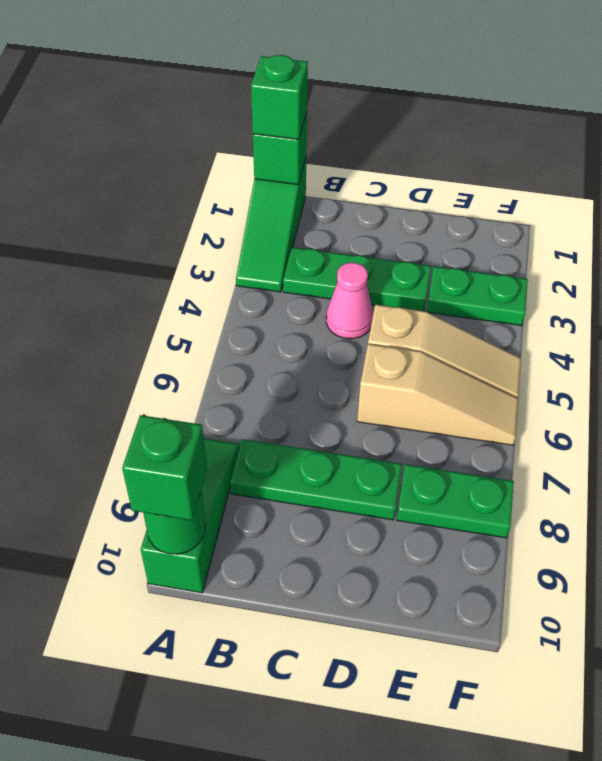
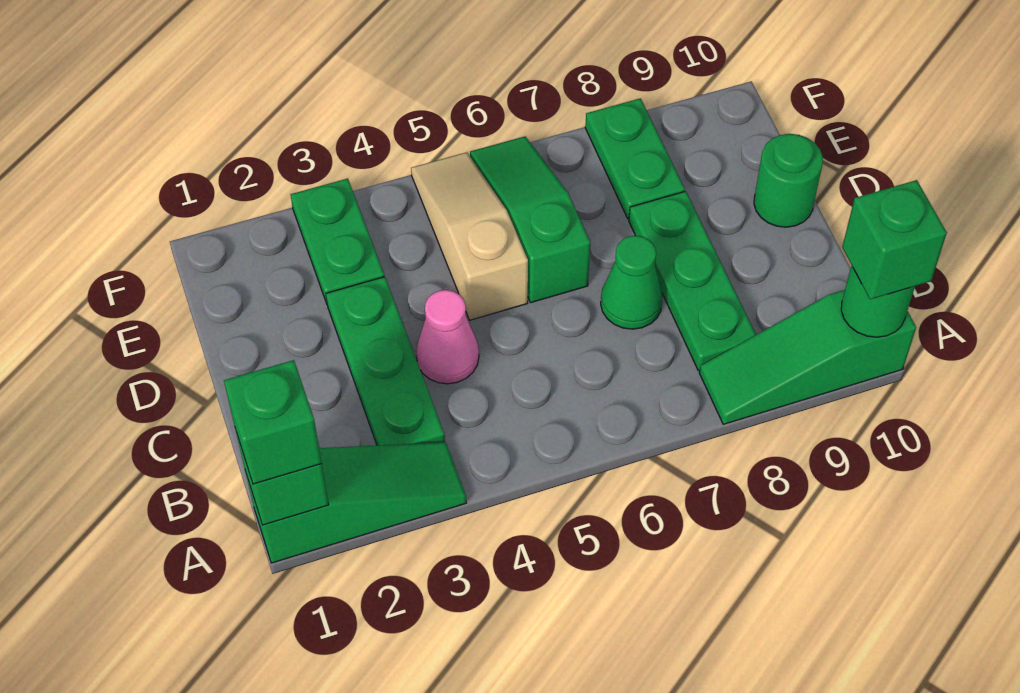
none -> green 1x1 cone [601,236,663,329]
tan 1x3 slope [357,344,518,445] -> green 1x3 slope [470,136,590,303]
none -> green 1x1 round brick [754,134,823,227]

